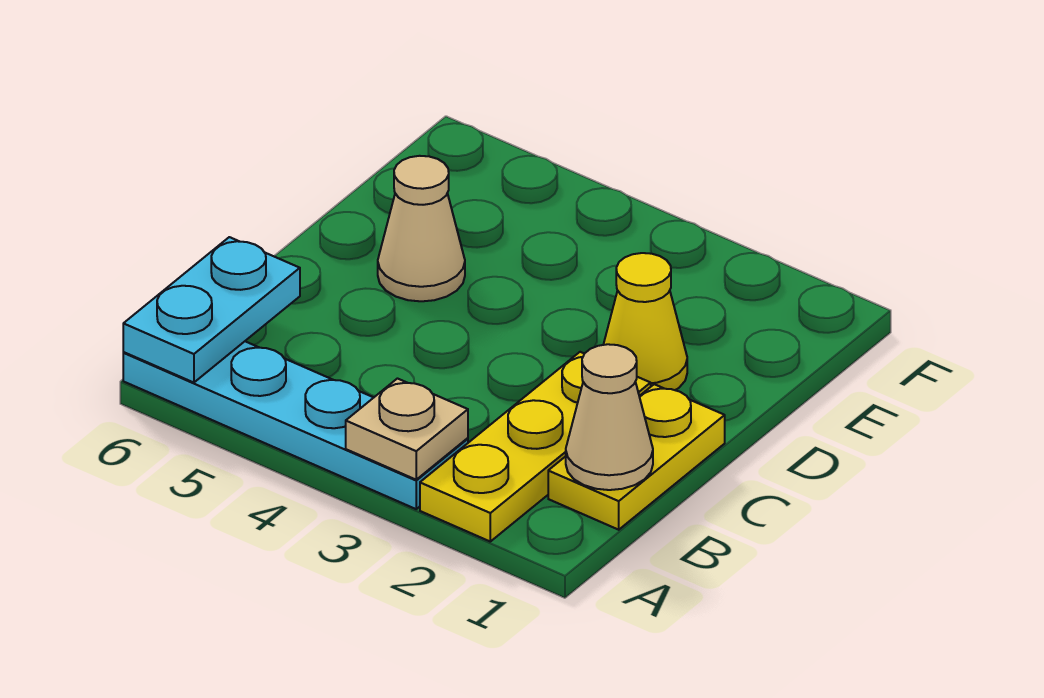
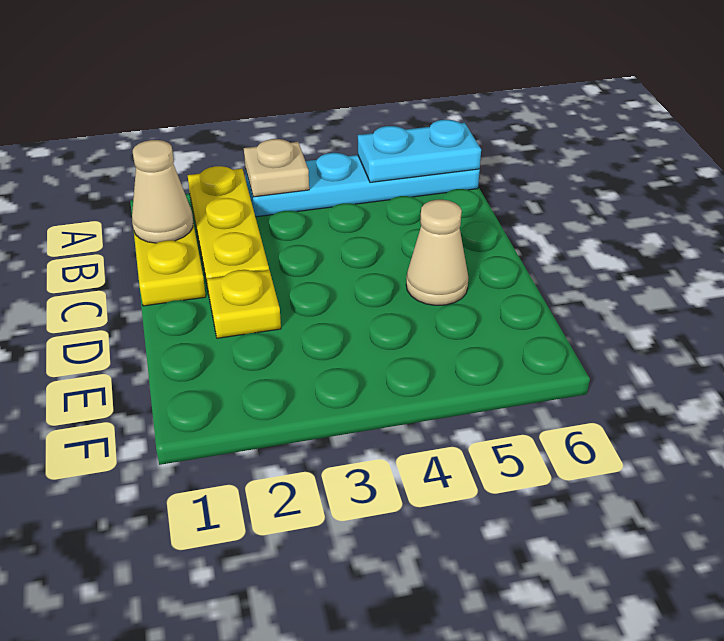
cyan 1x2 plate [123,237,300,383] -> cyan 1x2 plate turned to [358,120,481,182]
yellow 1x1 cone [603,253,687,390] -> yellow 1x1 plate [207,270,281,338]

